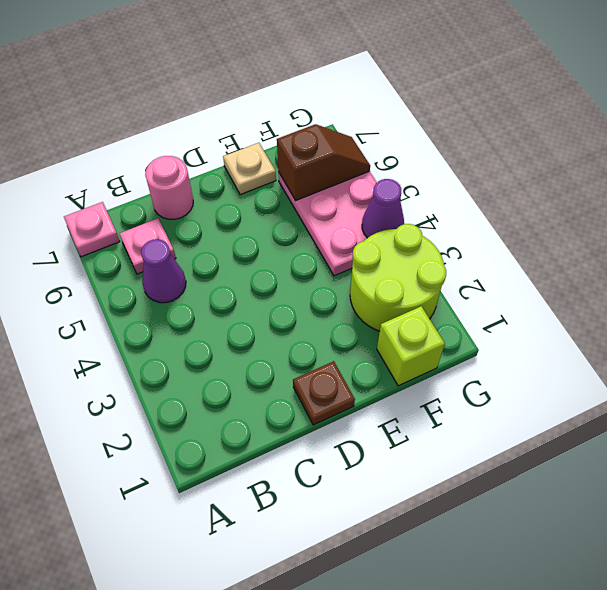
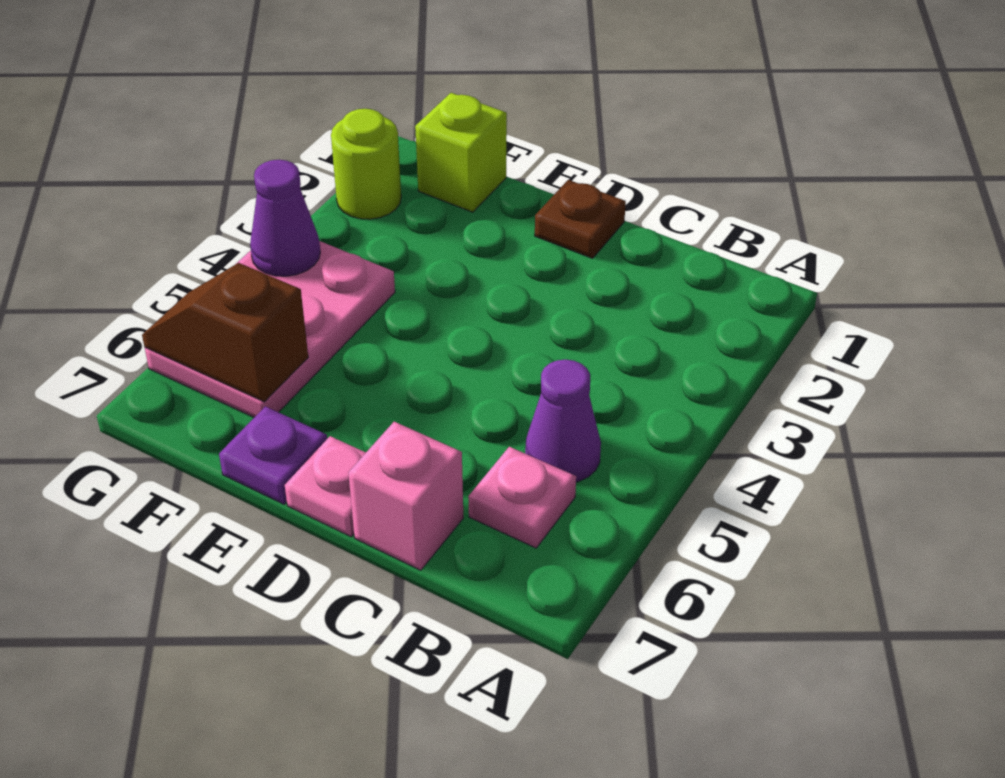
pink 1x1 plate [64,202,120,257] -> pink 1x1 plate moved to [285,436,366,537]
pink 1x1 round brick [145,156,193,219] -> pink 1x1 brick [348,422,463,570]
tan 1x1 plate [223,143,276,195] -> purple 1x1 plate [219,406,327,504]
lime 2x2 round brick [350,224,446,331] -> lime 1x1 round brick [331,109,401,219]

